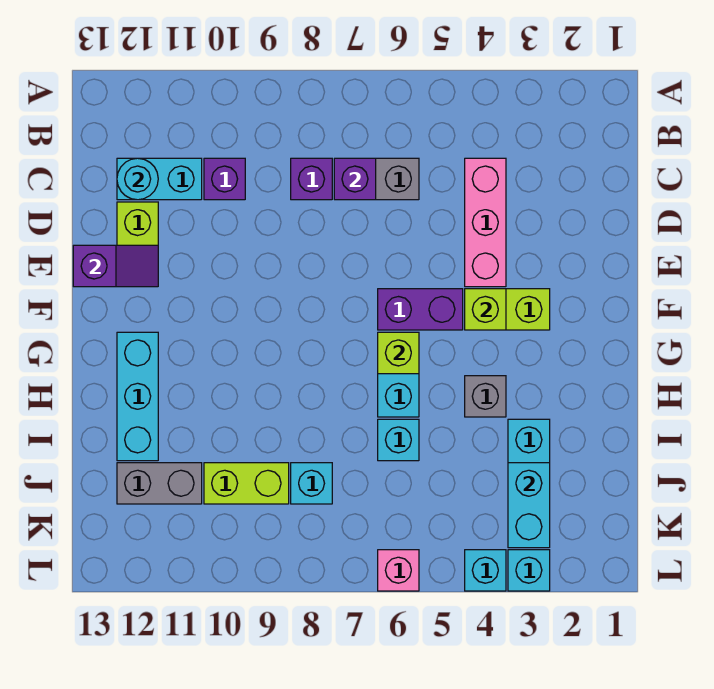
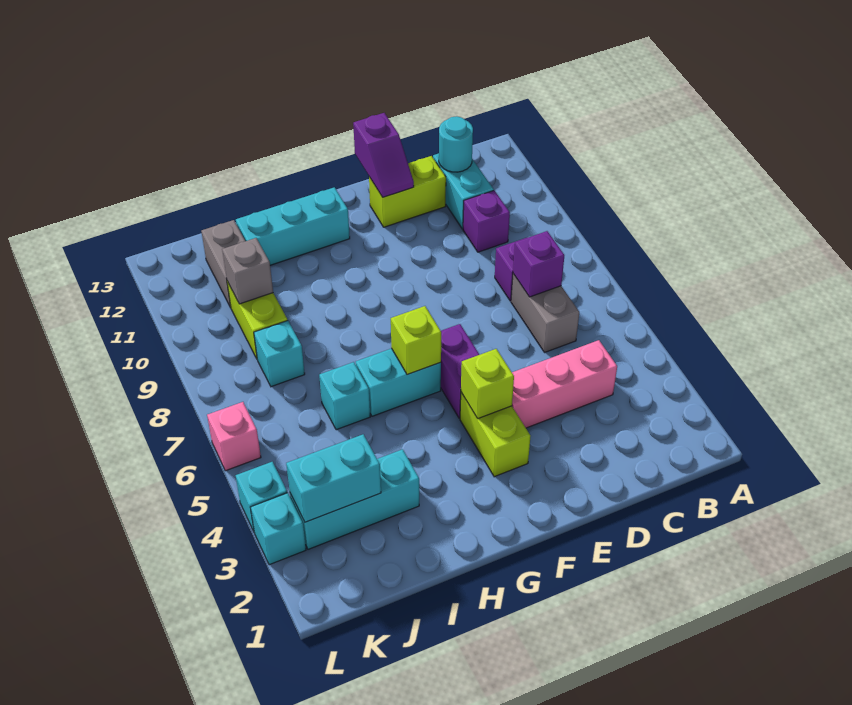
grey 1x1 brick [465,376,506,417] -> grey 1x1 brick moved to [222,238,273,304]

